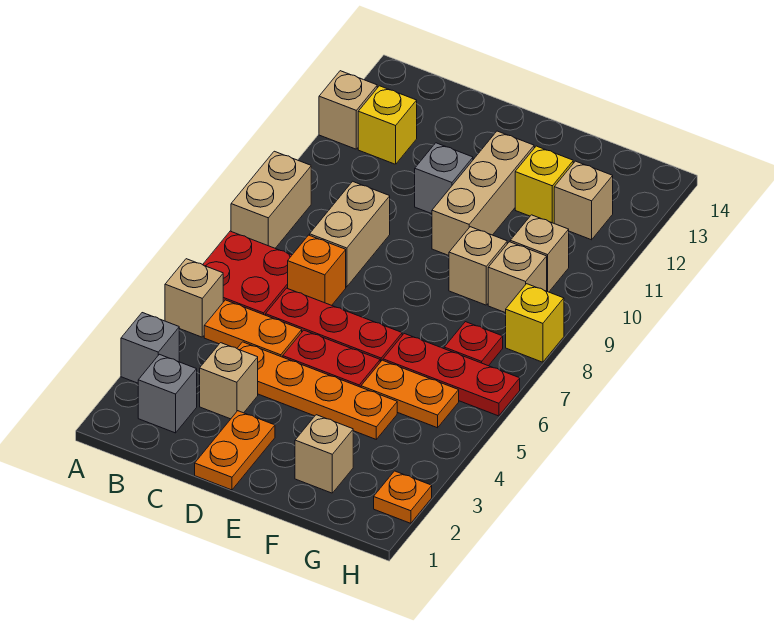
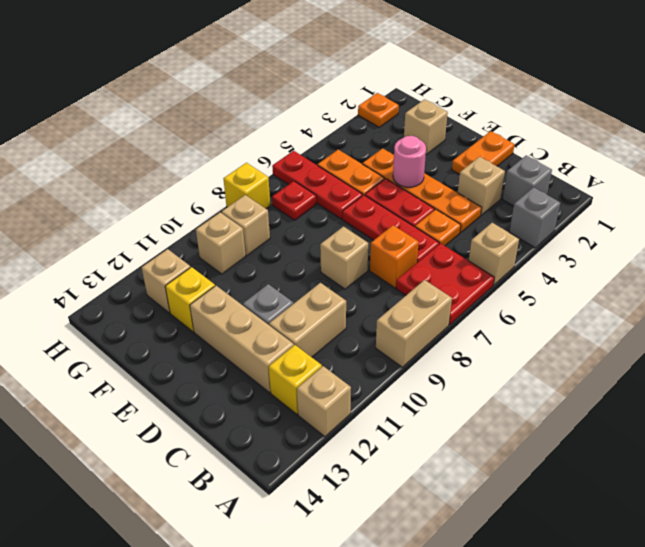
orange 1x2 plate [204,300,302,357] -> orange 1x1 plate [415,209,461,246]
tan 1x2 brick [310,181,390,287] -> tan 1x2 brick moved to [269,283,346,357]
none -> pink 1x1 round brick [393,136,426,187]
tan 1x3 brick [432,131,534,255] -> tan 1x3 brick turned to [190,286,294,393]
tan 1x1 brick [449,227,507,305] -> tan 1x1 brick moved to [320,227,368,289]

